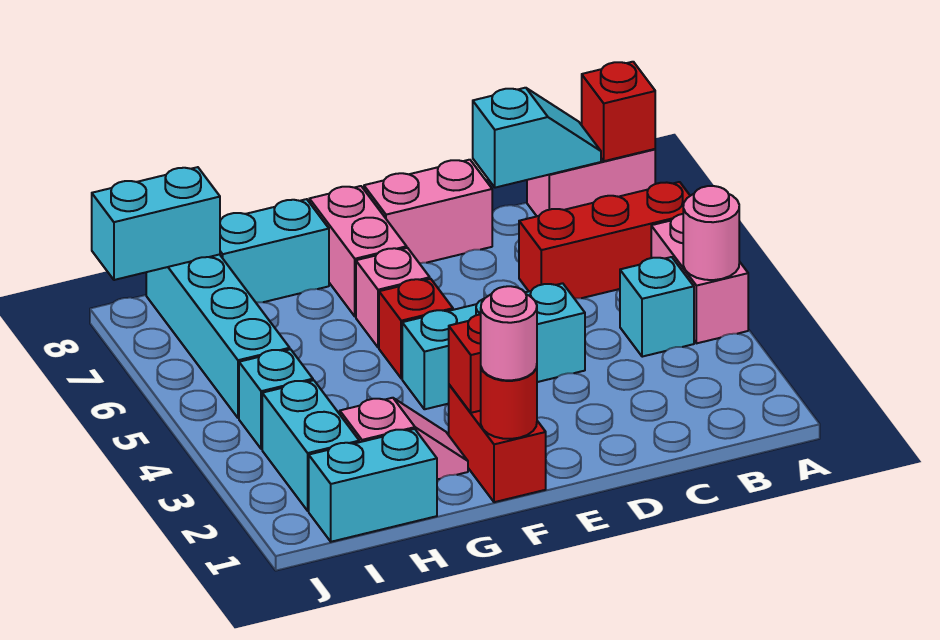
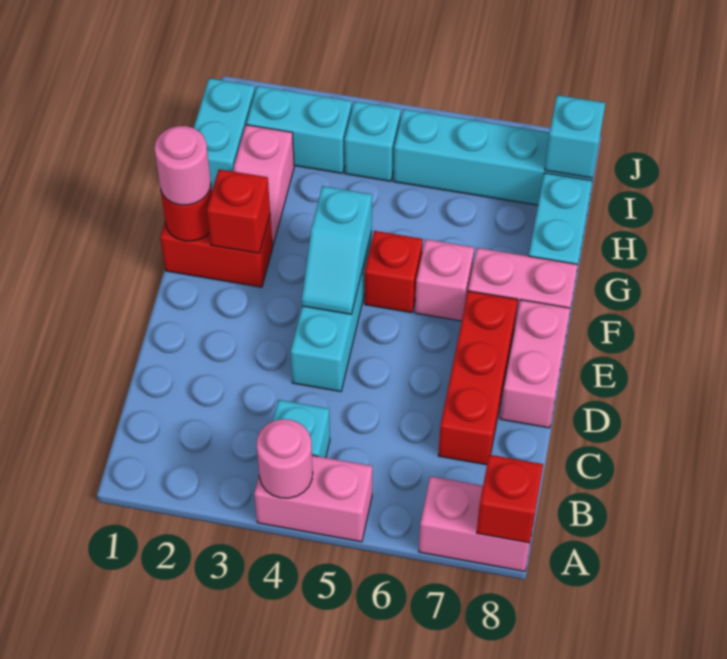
red 1x3 brick [519,182,690,299] -> red 1x3 brick moved to [438,291,518,465]
pink 1x2 brick [527,149,655,216] -> pink 1x2 brick turned to [419,476,534,571]
cyan 1x2 slope [473,88,601,188] -> cyan 1x2 slope moved to [302,186,372,315]
cyan 1x2 brick [92,167,220,280] -> cyan 1x1 brick [545,95,605,178]

